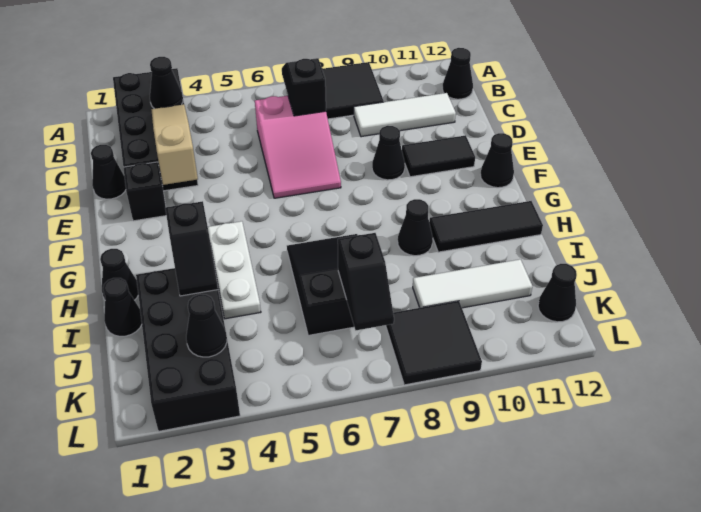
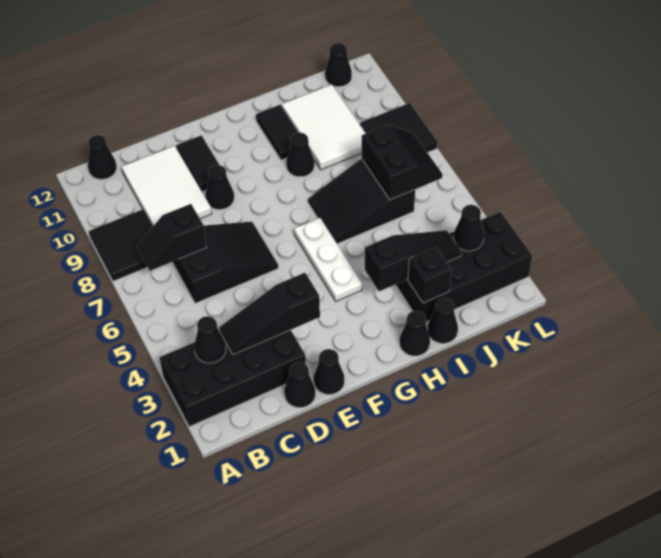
tan 1x3 slope [151,104,198,185] -> black 1x3 slope [219,273,320,355]
pink 2x3 slope [255,96,341,198] -> black 2x3 slope [172,222,278,303]
white 1x3 tile [354,93,456,137] -> white 2x3 tile [122,146,212,226]
black 1x1 brick [123,162,166,221] -> black 1x1 brick moved to [408,247,452,303]
black 1x1 cone [480,133,514,188] -> black 1x1 cone moved to [314,349,344,395]
white 1x3 plate [208,221,261,319] -> white 1x3 plate turned to [294,218,362,301]
black 1x2 slope [165,201,218,296] -> black 1x3 slope [365,230,462,291]
black 1x3 tile [429,201,543,252] -> black 1x2 tile [256,105,299,160]
black 1x2 slope [338,233,394,330] -> black 2x2 slope [361,125,442,200]
white 1x3 tile [413,259,532,308] -> white 2x3 tile [282,85,366,170]

